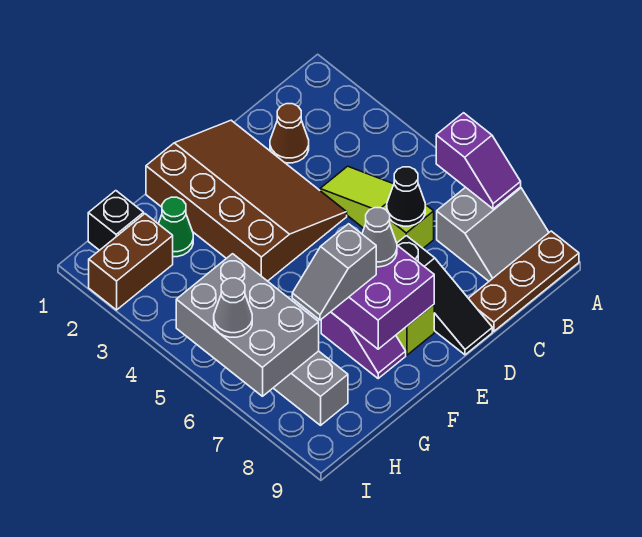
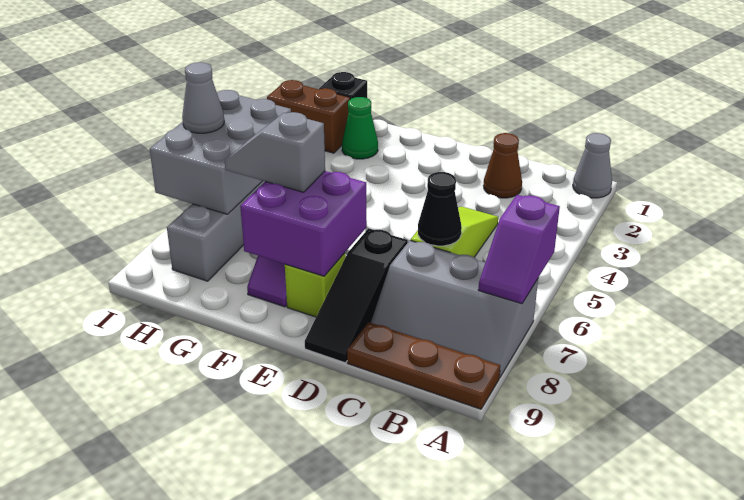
grey 2x2 slope [437,187,549,281] -> grey 2x3 slope [371,240,538,378]
brown 3x4 slope [146,120,347,281] -> none
grey 1x1 cone [362,208,397,267] -> grey 1x1 cone moved to [573,133,612,198]

